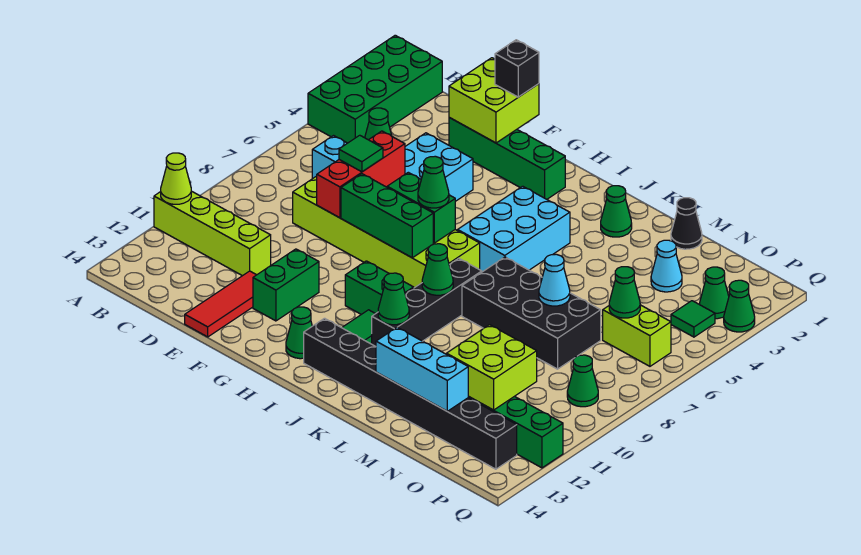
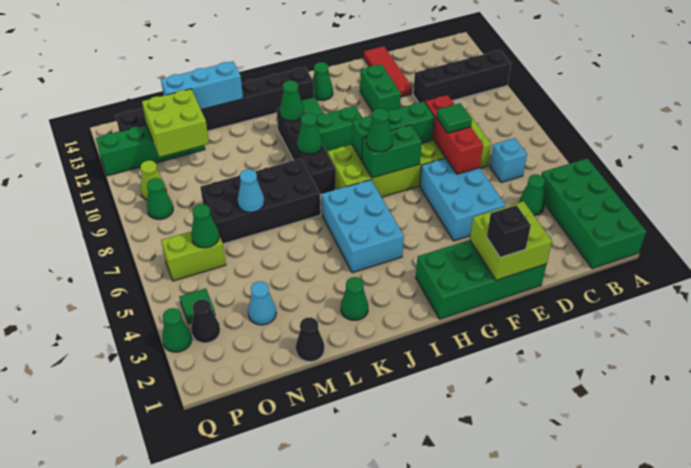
lime 1x4 brick [154,191,271,276] -> black 1x4 brick [413,50,511,103]
lime 1x1 cone [161,153,191,204] -> lime 1x1 cone moved to [140,160,166,200]
green 1x4 brick [449,118,565,199] -> green 2x4 brick [416,240,547,319]
green 1x1 cone [700,267,729,319] -> black 1x1 cone [191,299,220,343]

